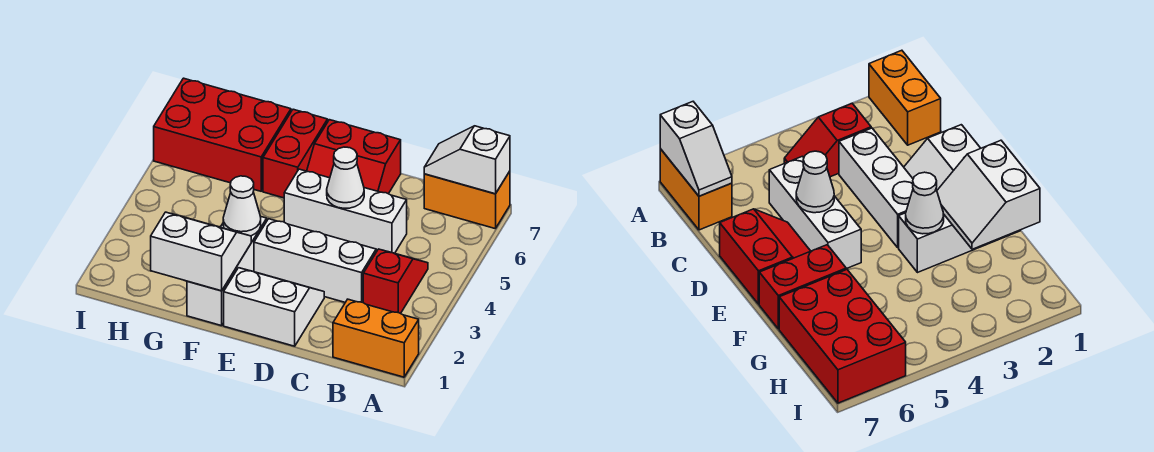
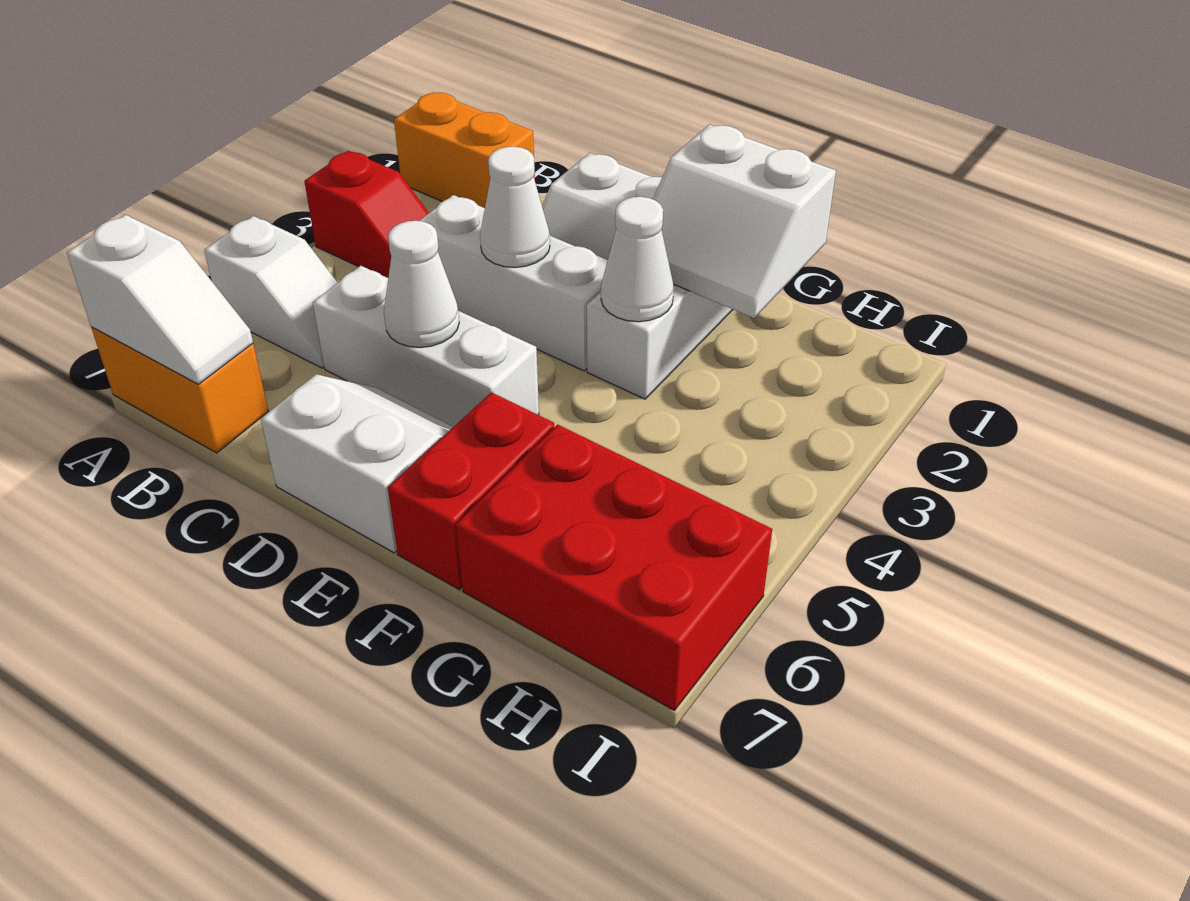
none -> white 1x2 slope [204,216,338,368]
red 1x2 slope [363,249,428,314] -> red 1x2 slope turned to [304,151,429,278]
none -> white 1x1 cone [480,147,550,267]
red 2x2 slope [307,120,401,194] -> white 2x2 slope [261,374,453,553]

